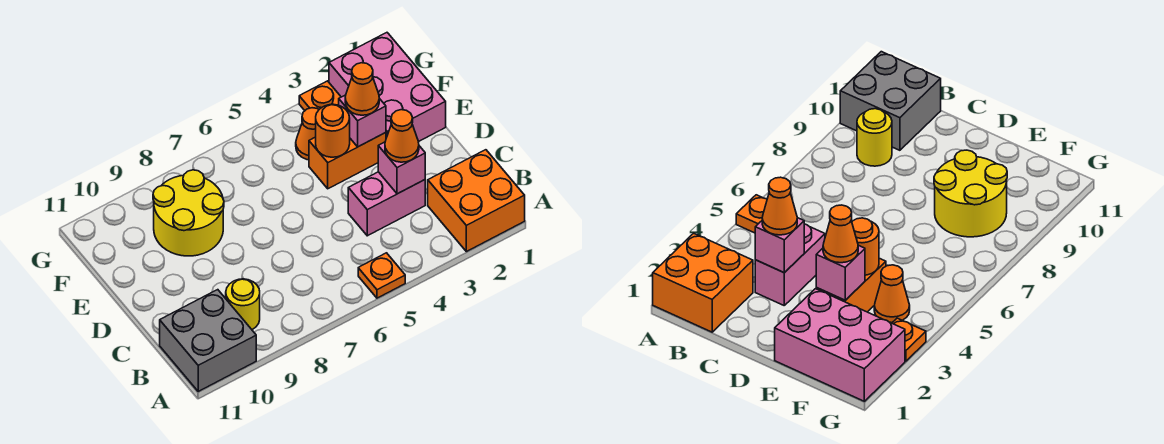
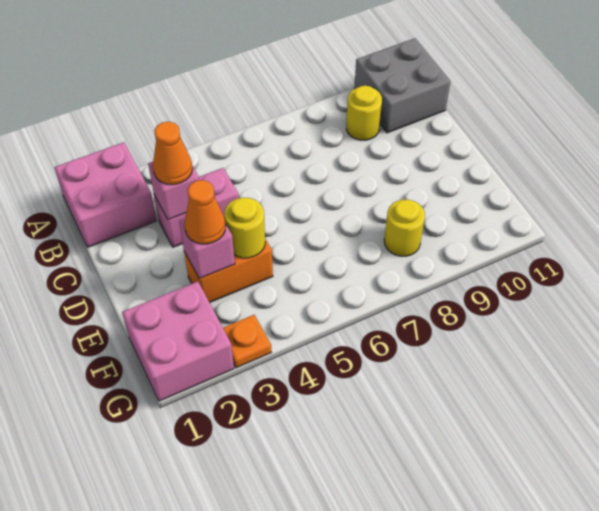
orange 2x2 brick [428,150,525,252] -> pink 2x2 brick [54,142,157,247]
orange 1x1 plate [358,253,405,298] -> none
pink 2x3 brick [329,33,446,142] -> pink 2x2 brick [122,281,234,401]
orange 1x1 round brick [316,104,350,157] -> yellow 1x1 round brick [224,198,265,258]
yellow 2x2 round brick [153,170,224,256] -> yellow 1x1 round brick [384,200,425,256]
orange 1x1 cone [296,108,319,160] -> none

